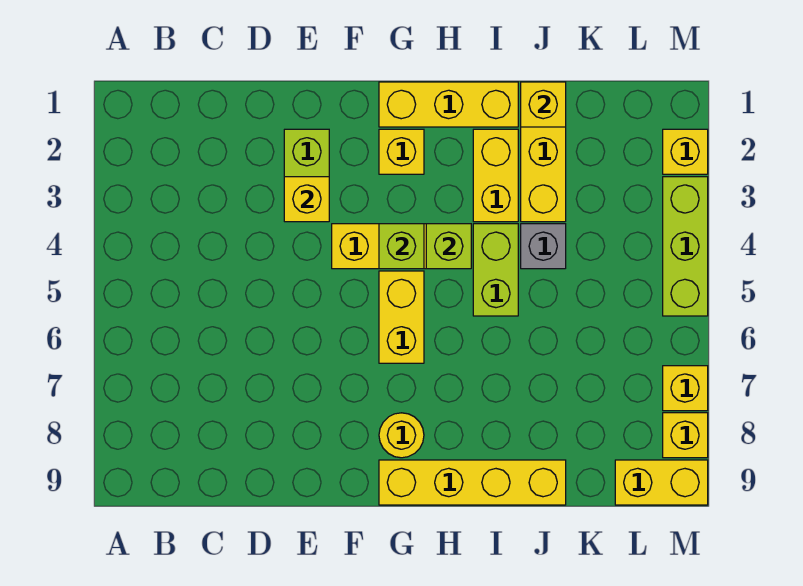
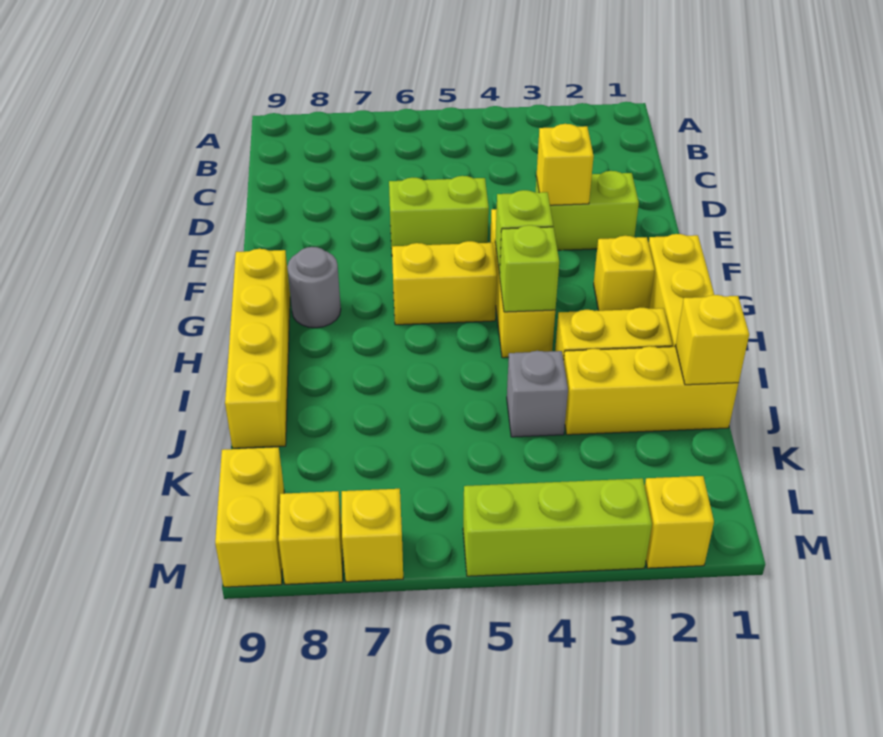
yellow 1x1 round brick [379,413,424,458] -> grey 1x1 round brick [287,247,341,328]
lime 1x2 brick [473,224,518,316] -> lime 1x2 brick moved to [389,176,489,248]

